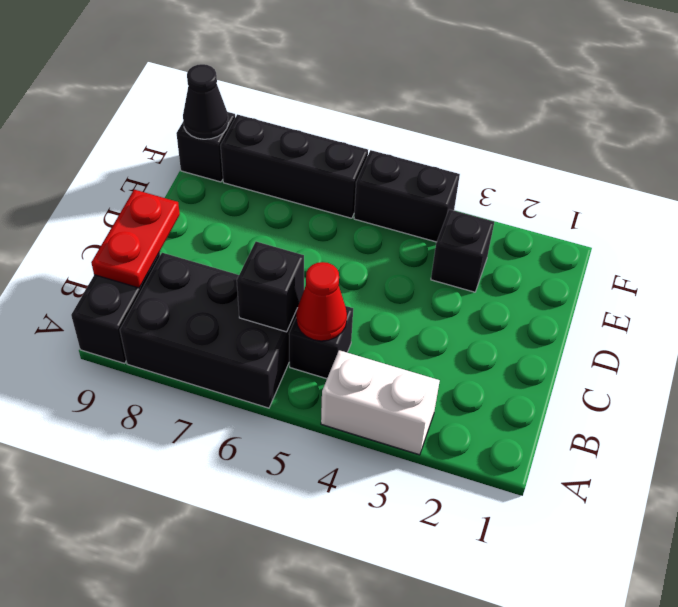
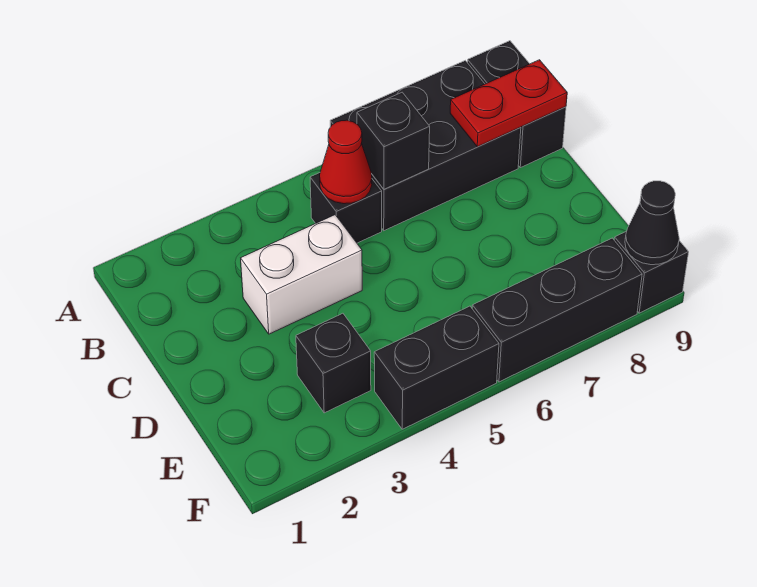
white 1x2 brick [321,350,440,455] -> white 1x2 brick moved to [241,215,362,334]
red 1x2 plate [91,190,180,288] -> red 1x2 plate turned to [450,60,567,147]

